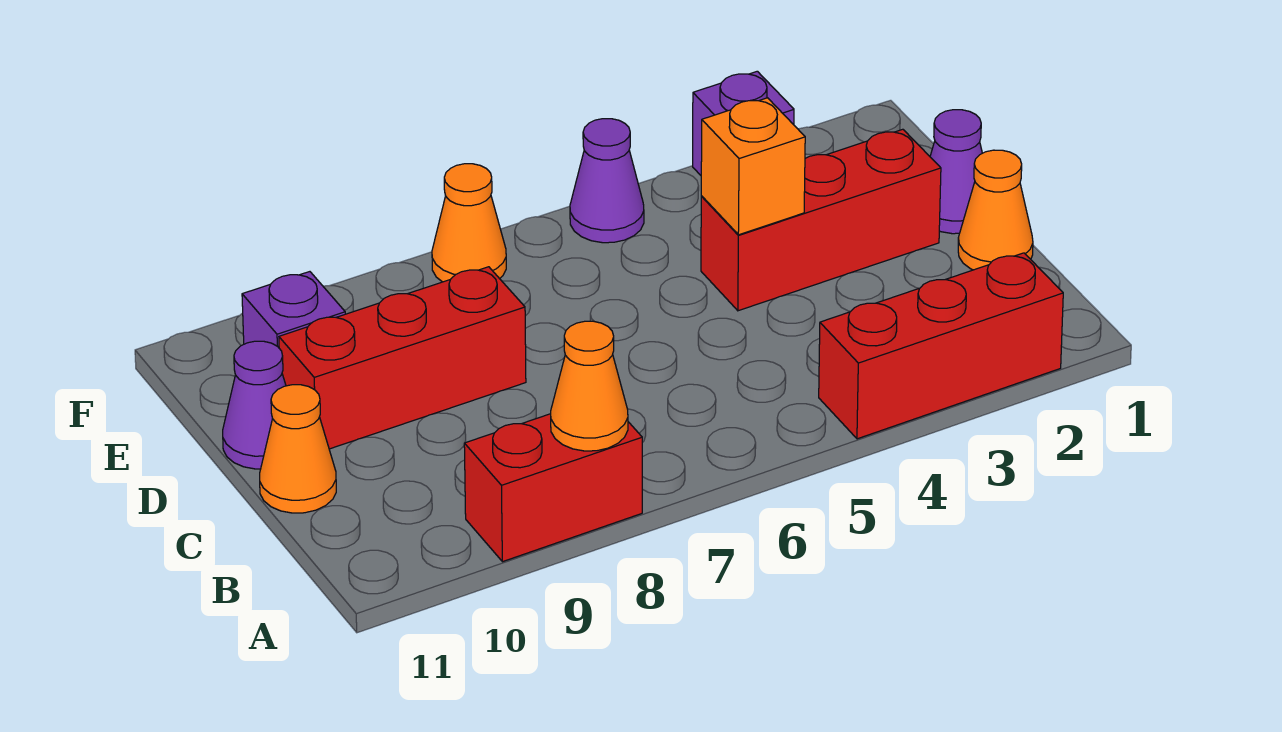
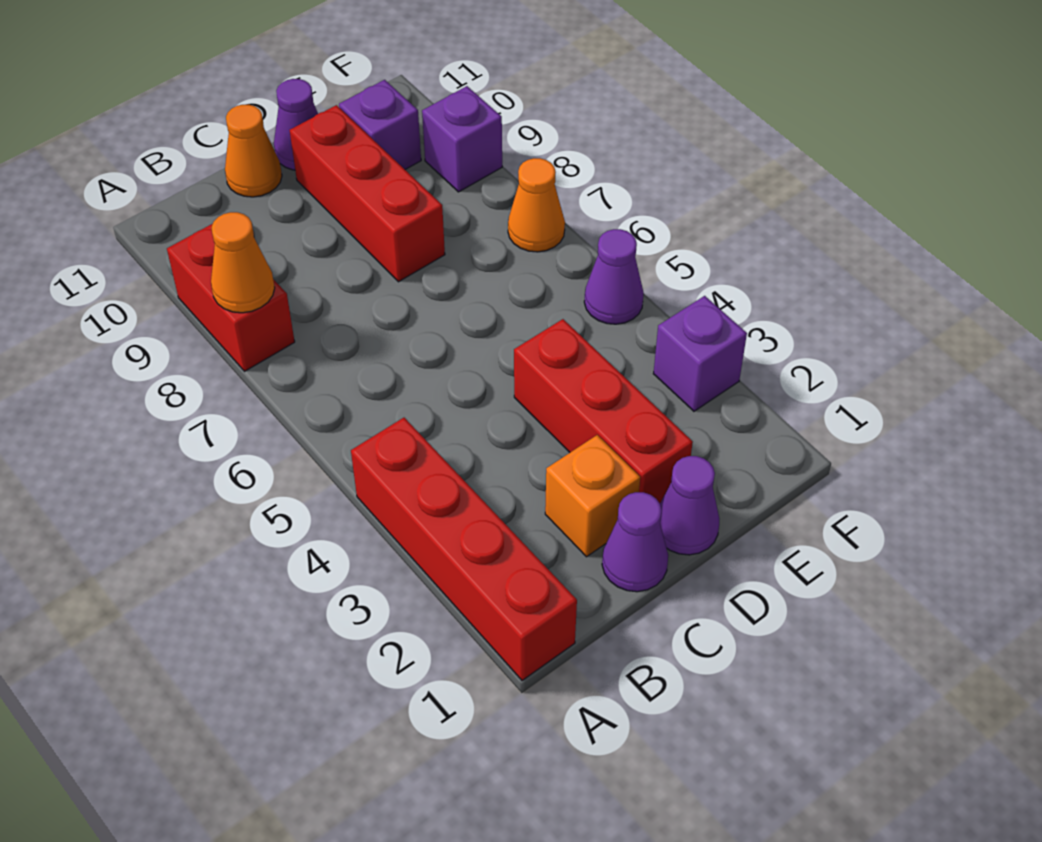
red 1x3 brick [819,253,1063,439] -> red 1x4 brick [351,418,577,681]
orange 1x1 cone [958,150,1033,270] -> purple 1x1 cone [602,492,668,592]
orange 1x1 brick [701,98,805,235] -> orange 1x1 brick moved to [545,435,640,557]
none -> purple 1x1 brick [422,86,502,192]

